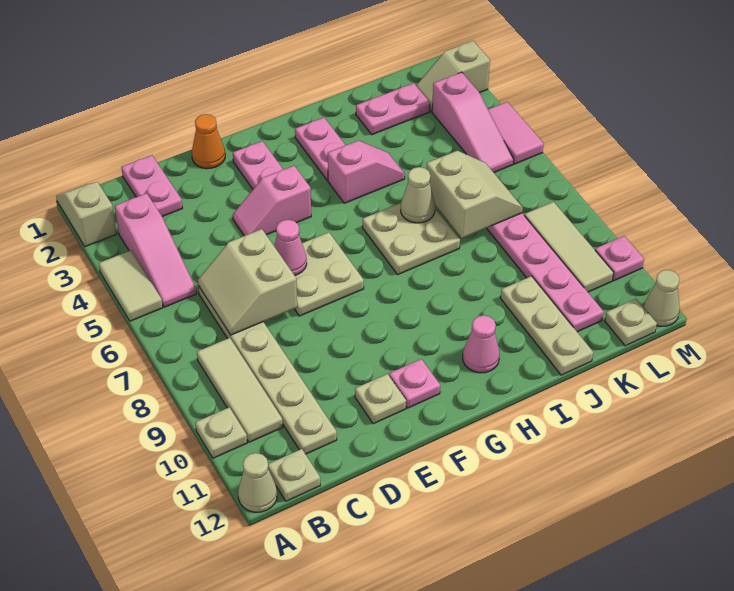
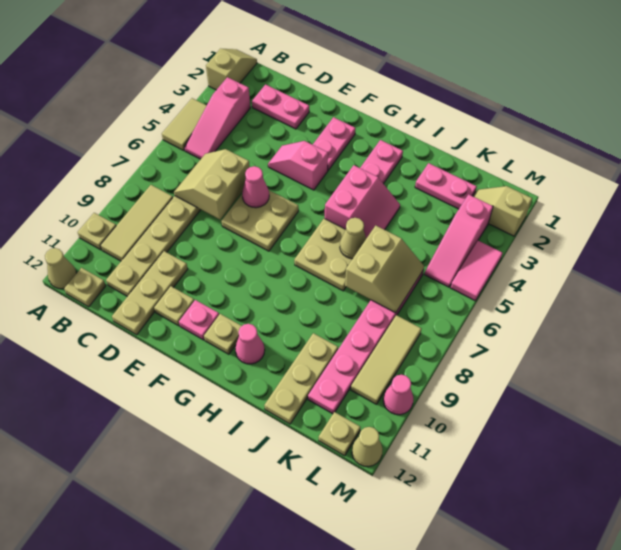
pink 1x2 plate [121,155,183,217] -> pink 1x2 plate turned to [252,85,309,129]
none -> tan 1x3 plate [112,251,188,335]
orange 1x1 cone [192,114,225,169] -> none
none -> tan 1x1 plate [204,314,241,354]
pink 1x2 slope [328,140,405,203] -> pink 2x2 slope [325,165,400,238]
pink 1x1 plate [595,236,644,281] -> pink 1x1 cone [383,375,413,415]

